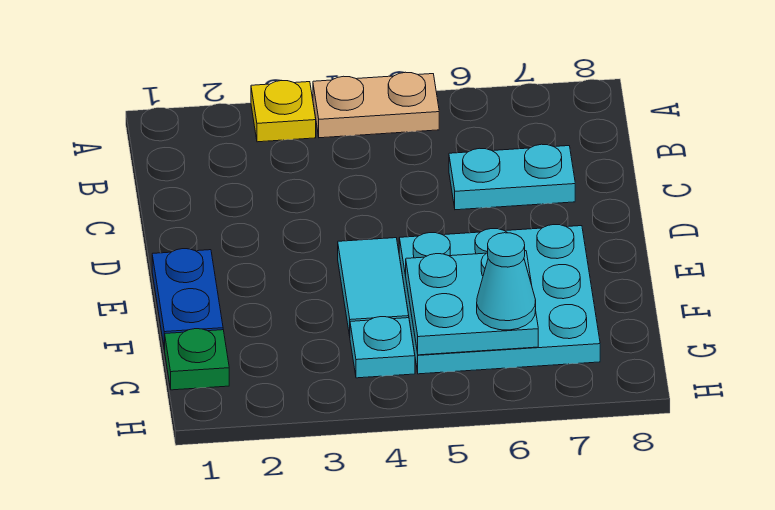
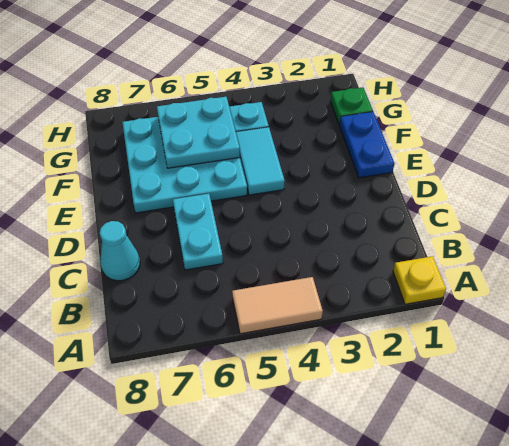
yellow 1x1 plate [251,81,316,142] -> yellow 1x1 plate moved to [393,256,446,304]
tan 1x2 plate [313,72,439,138] -> tan 1x2 tile [232,277,323,334]
cyan 1x2 plate [449,144,575,210] -> cyan 1x2 plate turned to [173,194,223,270]
cyan 1x1 cone [477,233,536,330] -> cyan 1x1 cone moved to [100,221,140,281]

